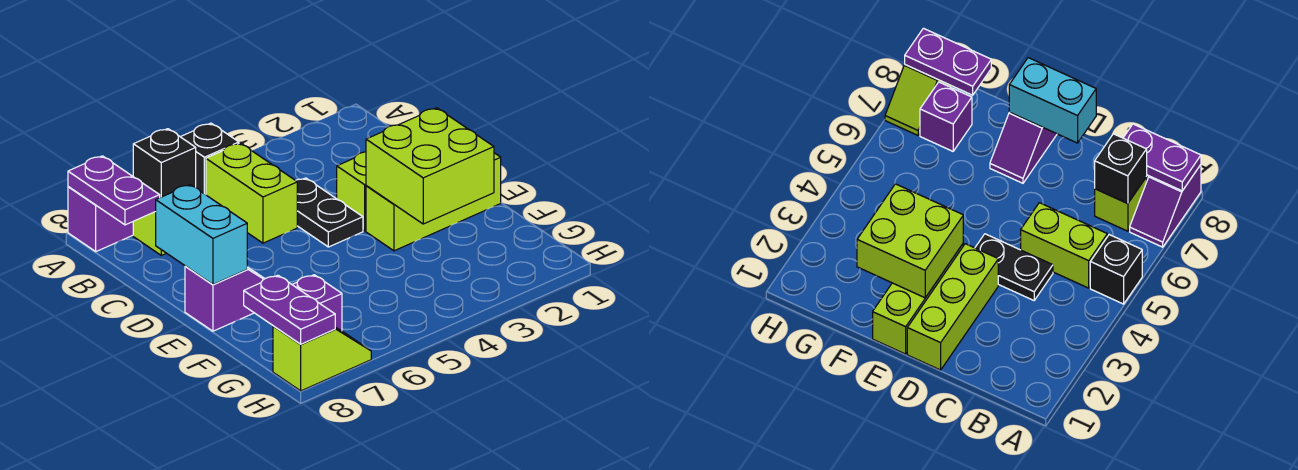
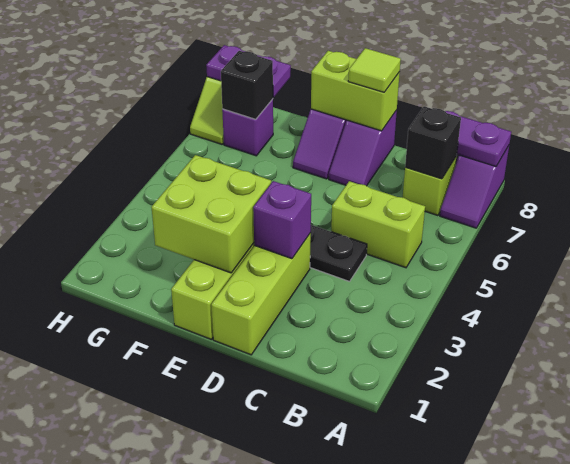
black 1x1 brick [181,123,239,195] -> black 1x1 brick moved to [221,51,273,119]
none -> purple 1x1 brick [253,181,311,259]
none -> purple 1x2 slope [329,110,397,186]
cyan 1x2 brick [156,185,247,284] -> lime 1x2 brick [311,51,400,131]
none -> lime 1x1 tile [348,48,401,92]

